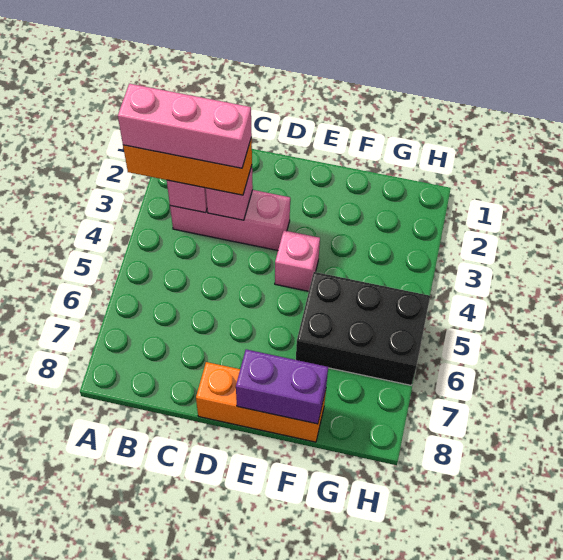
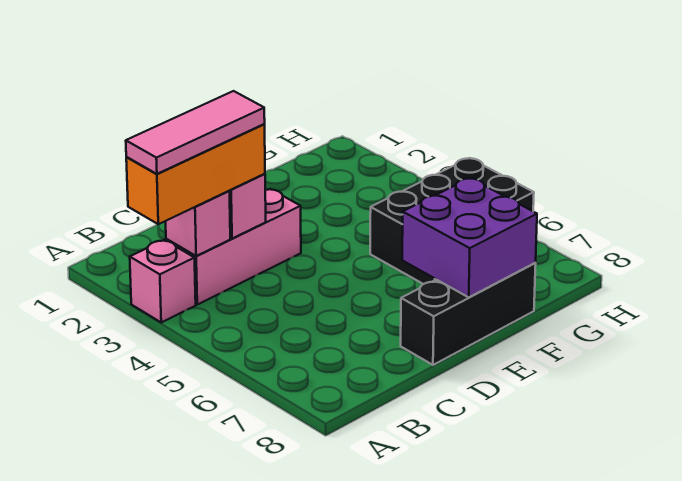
pink 1x3 brick [118,84,252,168] -> pink 1x3 tile [126,91,265,174]
orange 1x3 brick [196,362,326,442] -> black 1x3 brick [401,263,536,365]
pink 1x1 brick [275,230,320,291] -> pink 1x1 brick moved to [130,240,196,322]
purple 1x2 brick [236,349,328,424] -> purple 2x2 brick [402,178,537,297]

